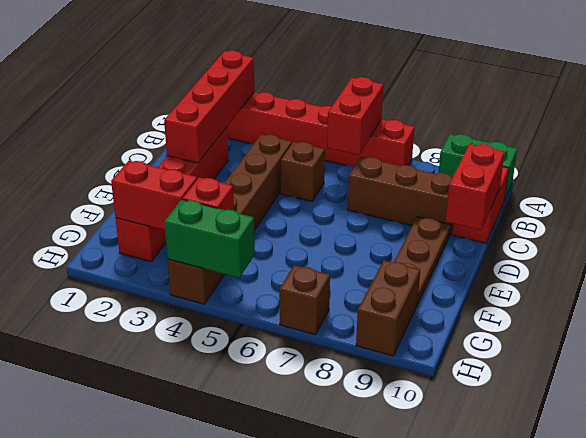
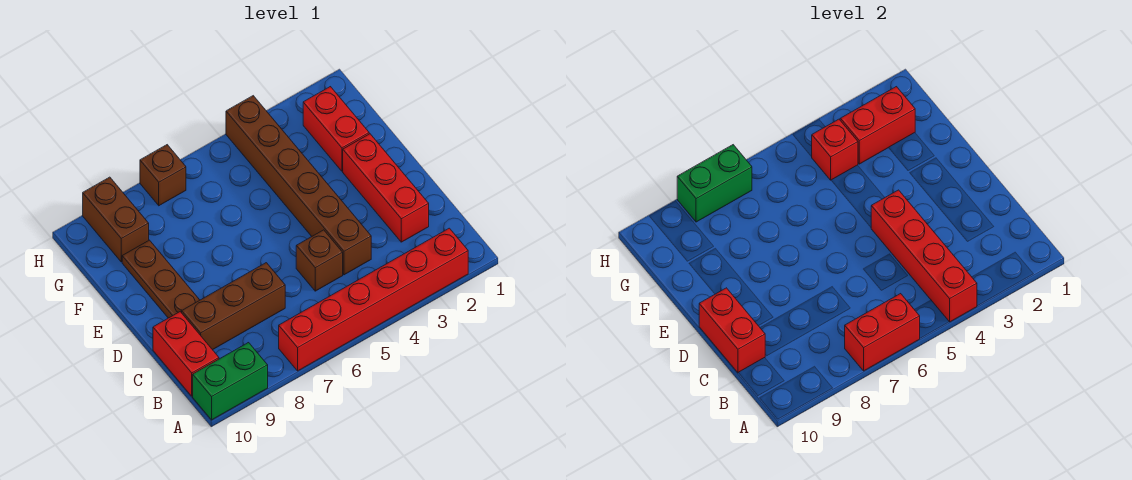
red 1x4 brick [164,51,254,163] -> red 1x4 brick moved to [871,190,977,322]
red 1x2 brick [327,77,383,155] -> red 1x2 brick turned to [845,294,920,371]
green 1x2 brick [164,199,255,278] -> green 1x2 brick moved to [677,145,752,222]

